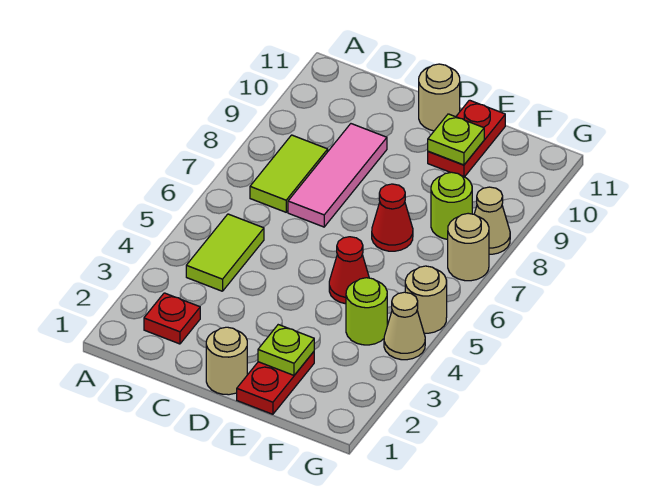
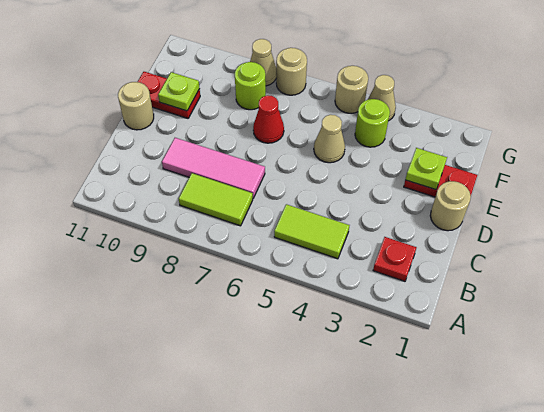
red 1x1 cone [329,237,369,304] -> tan 1x1 cone [314,115,345,163]

